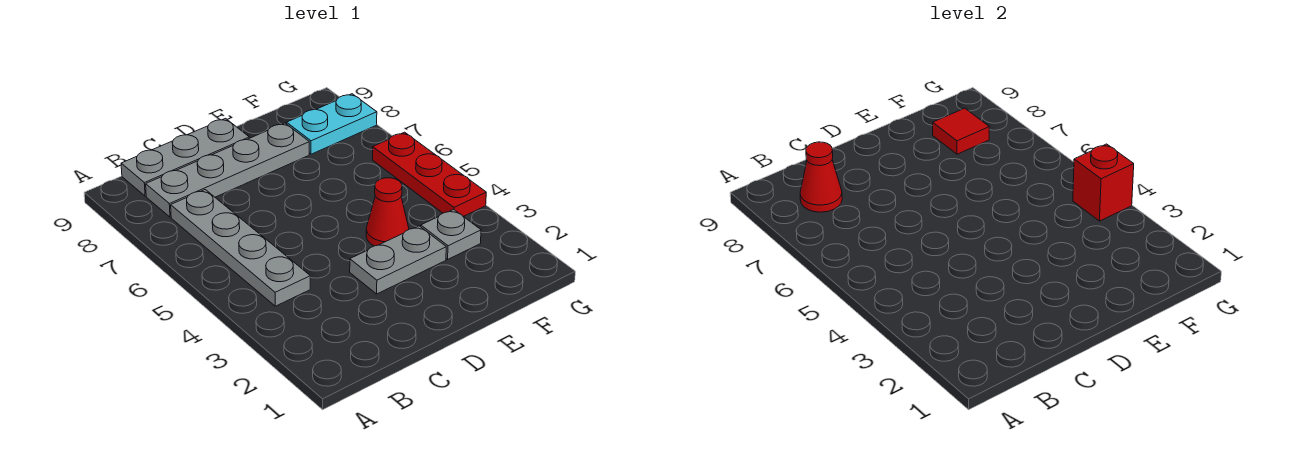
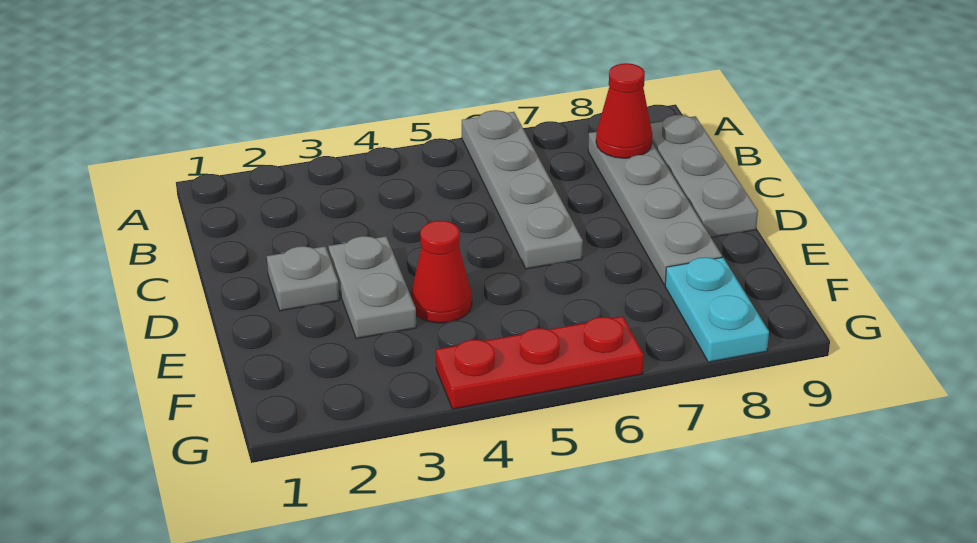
grey 1x4 plate [171,190,310,306] -> grey 1x4 plate turned to [462,110,583,269]
grey 1x1 plate [421,209,481,259] -> grey 1x1 plate moved to [267,246,339,311]
red 1x1 tile [933,108,989,154] -> none
red 1x1 brick [1073,144,1134,221] -> none

